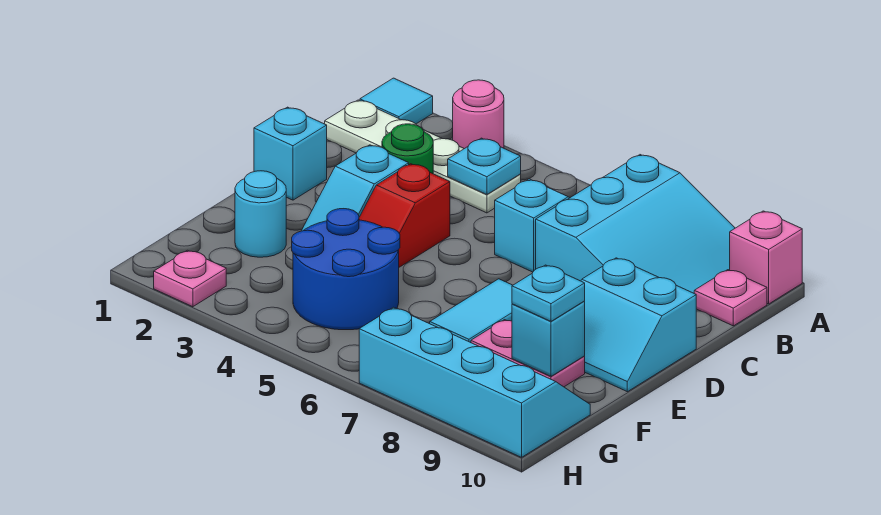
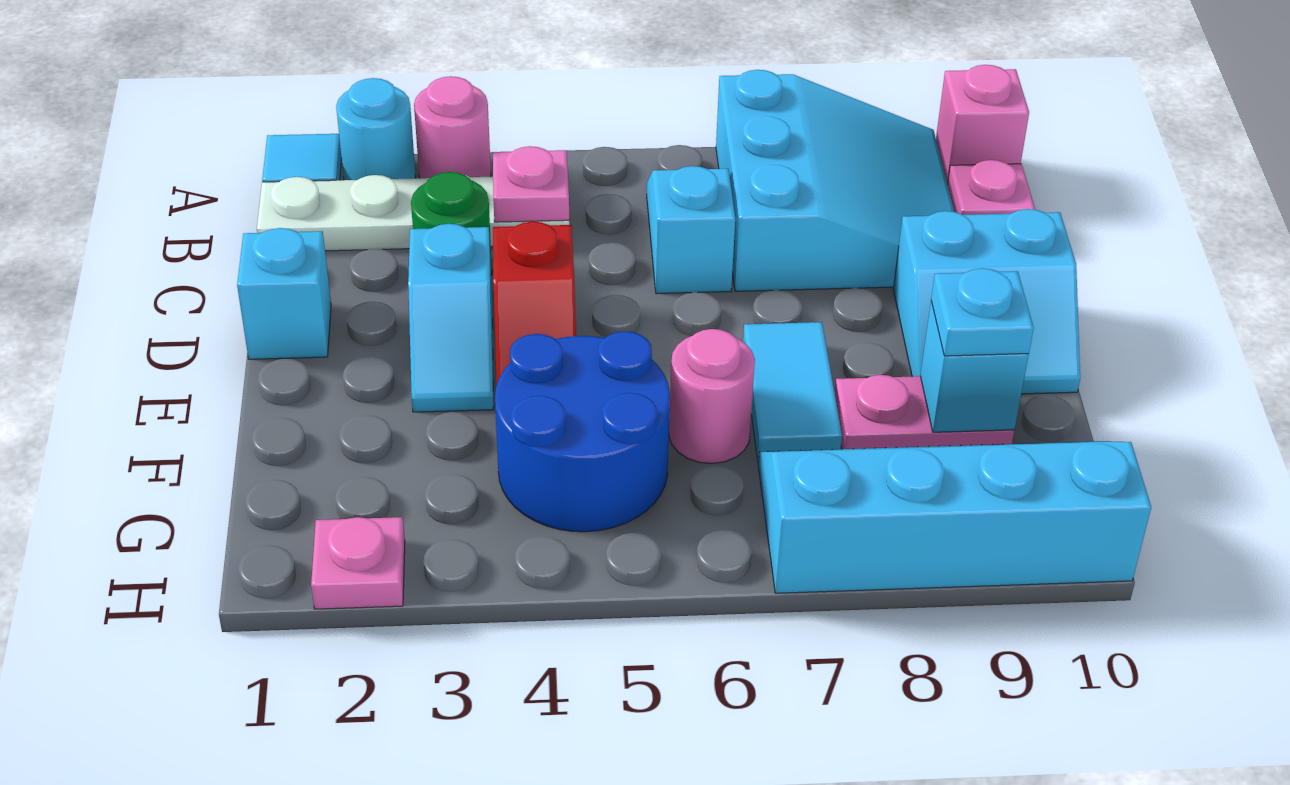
cyan 1x1 plate [448,138,521,195] -> pink 1x1 plate [493,146,569,222]
cyan 1x1 round brick [235,171,286,257] -> cyan 1x1 round brick moved to [336,78,416,180]
none -> pink 1x1 round brick [669,329,755,464]

